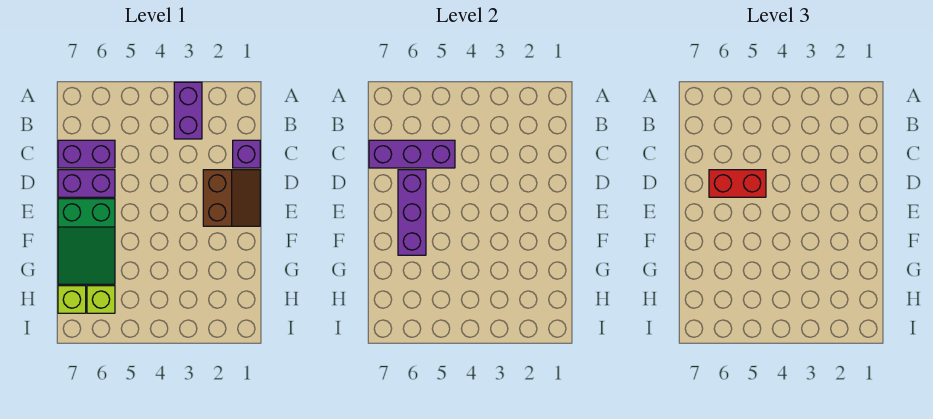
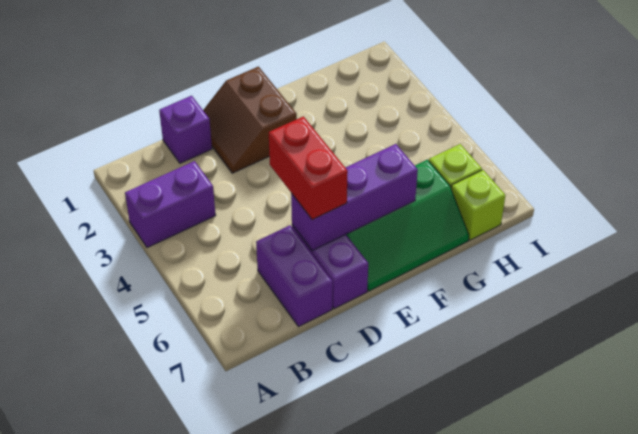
purple 1x3 brick [369,140,455,168] -> none
brown 2x2 slope [203,170,260,226] -> brown 2x2 slope turned to [203,67,297,173]
green 2x3 slope [58,199,115,284] -> green 2x3 slope turned to [346,160,469,291]

